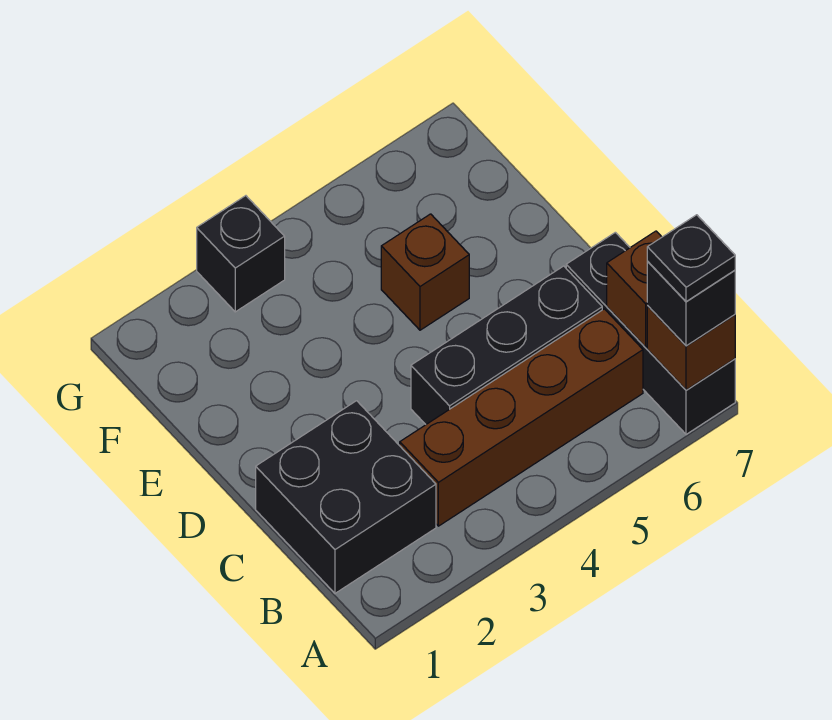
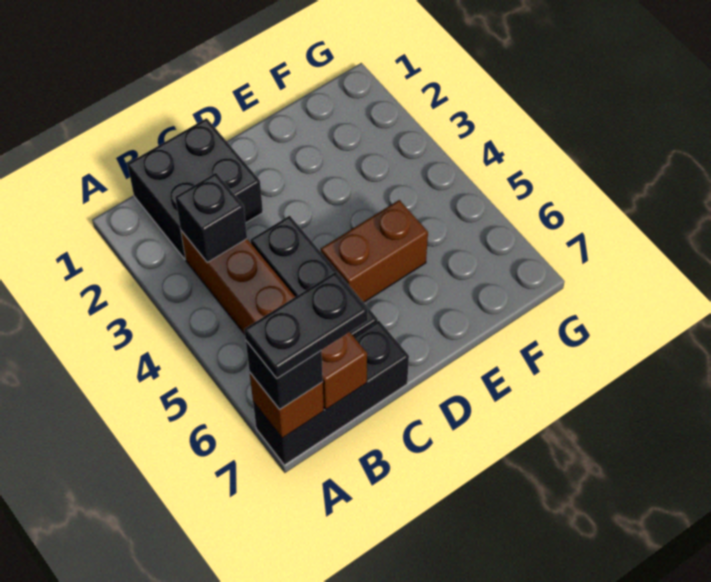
black 1x1 plate [647,215,735,302] -> black 1x2 plate [244,272,368,378]
brown 1x1 brick [381,214,469,330] -> brown 1x2 brick [321,200,428,302]
black 1x1 brick [197,196,285,312] -> black 1x1 brick moved to [175,173,247,263]

